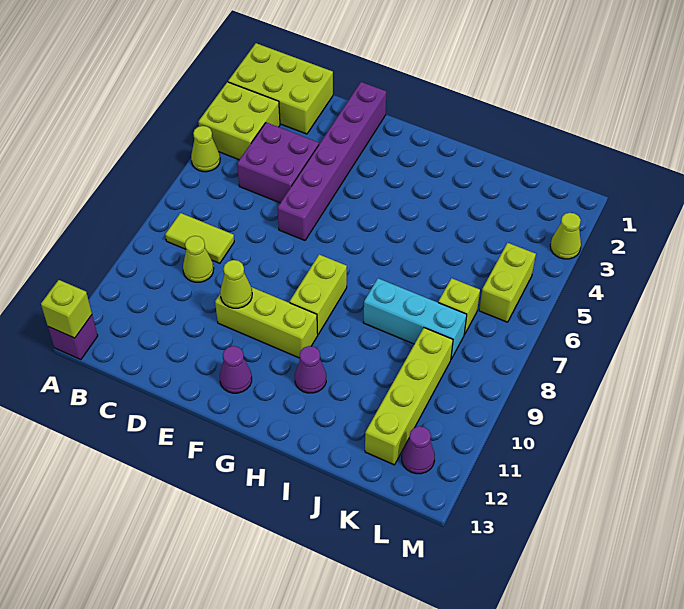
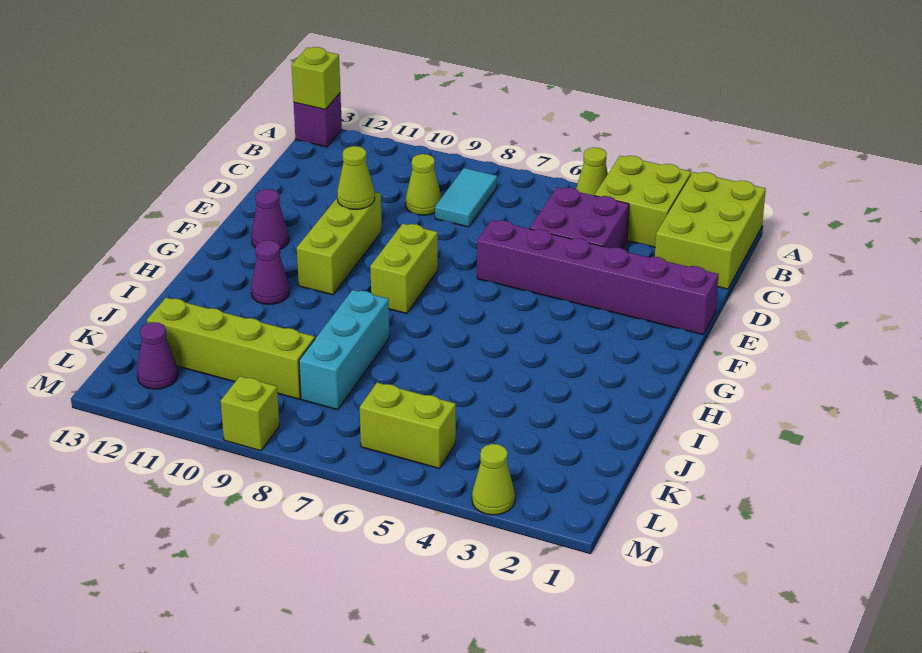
lime 1x2 tile [165,213,234,263] -> cyan 1x2 tile [435,168,497,227]
lime 1x2 brick [290,255,347,334] -> lime 1x2 brick turned to [370,224,438,314]
lime 1x1 brick [438,278,480,334] -> lime 1x1 brick moved to [221,376,280,451]

